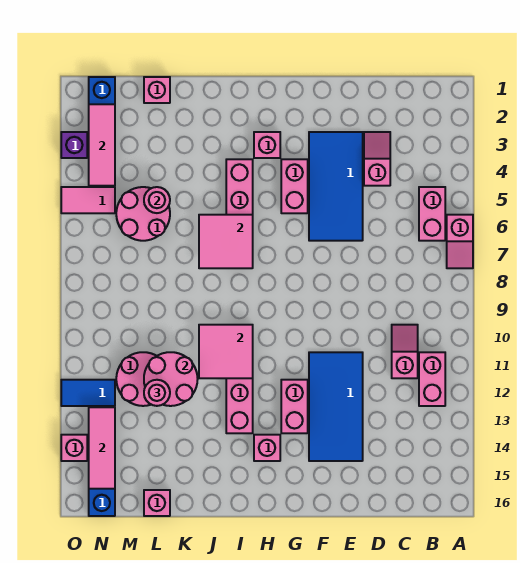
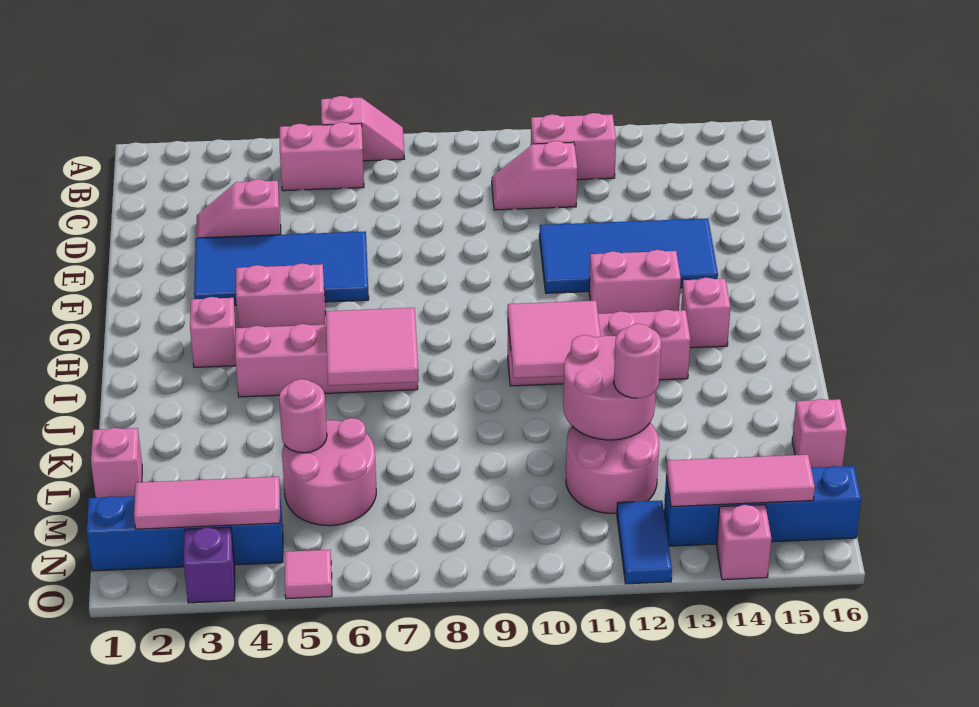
pink 1x2 tile [61,187,115,213] -> pink 1x1 tile [284,550,332,599]

